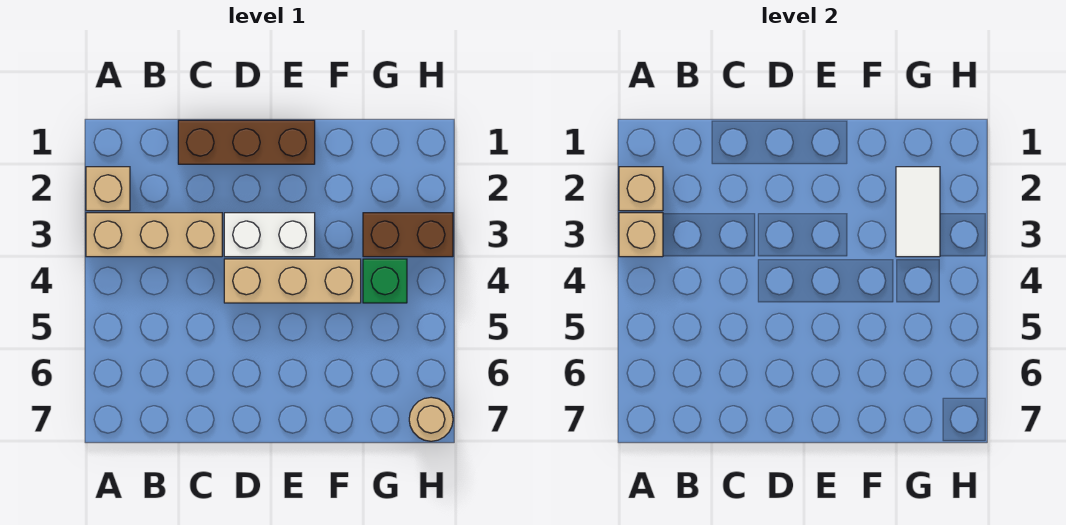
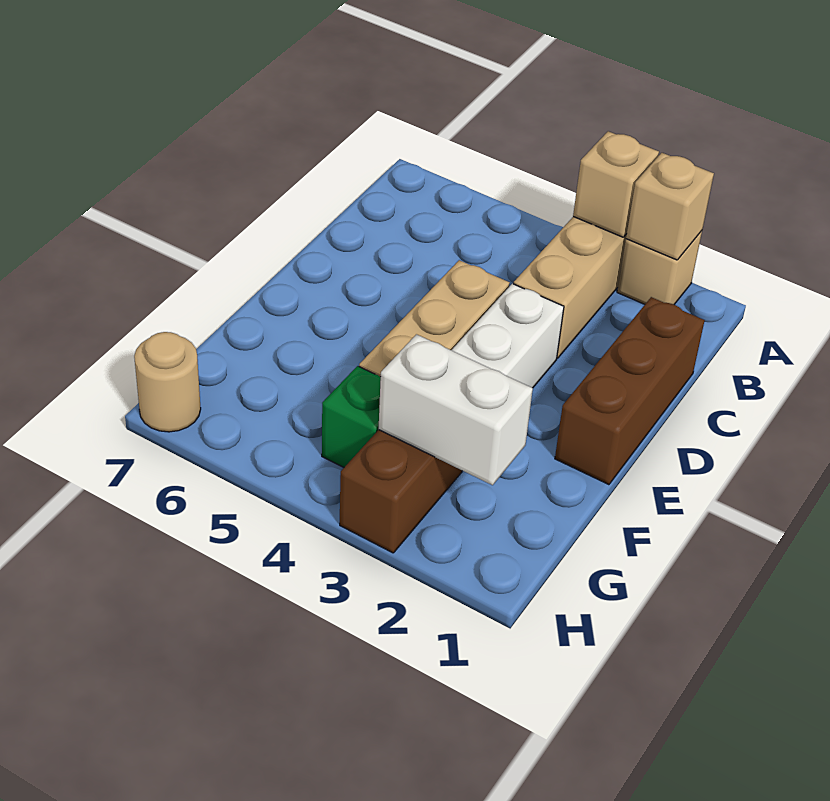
white 1x2 tile [896,167,940,257] -> white 1x2 brick [379,334,533,485]

